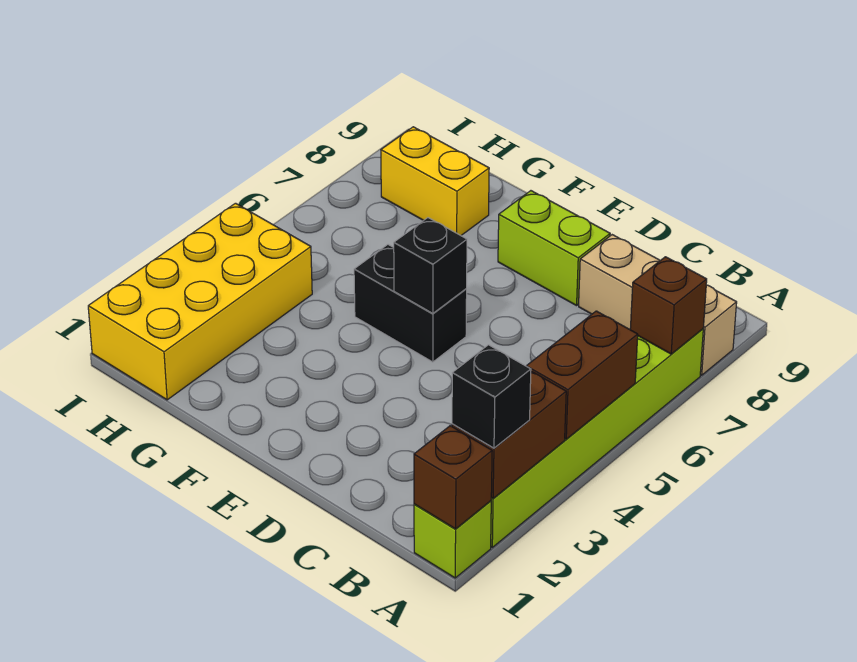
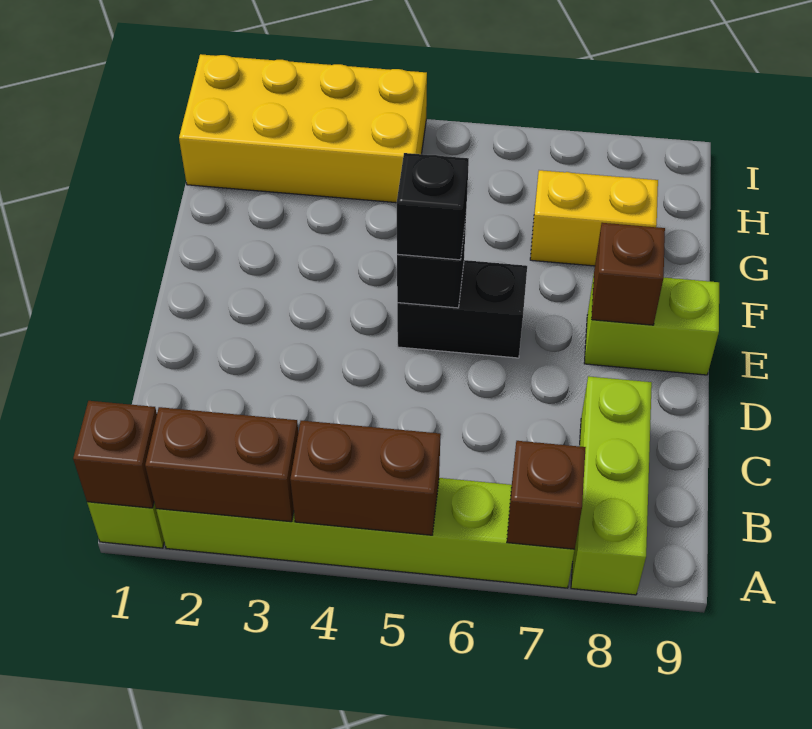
black 1x1 brick [452,345,531,448] -> black 1x1 brick moved to [397,153,469,260]
tan 1x3 brick [579,235,737,375] -> lime 1x3 brick [571,376,652,595]
lime 1x2 brick [498,191,610,306] -> lime 1x2 brick turned to [584,275,719,375]
black 1x2 brick [354,245,467,362] -> black 1x2 brick turned to [397,260,527,358]
none -> brown 1x1 brick [591,223,665,325]
yellow 1x2 brick [381,127,489,235] -> yellow 1x2 brick turned to [530,170,658,266]

